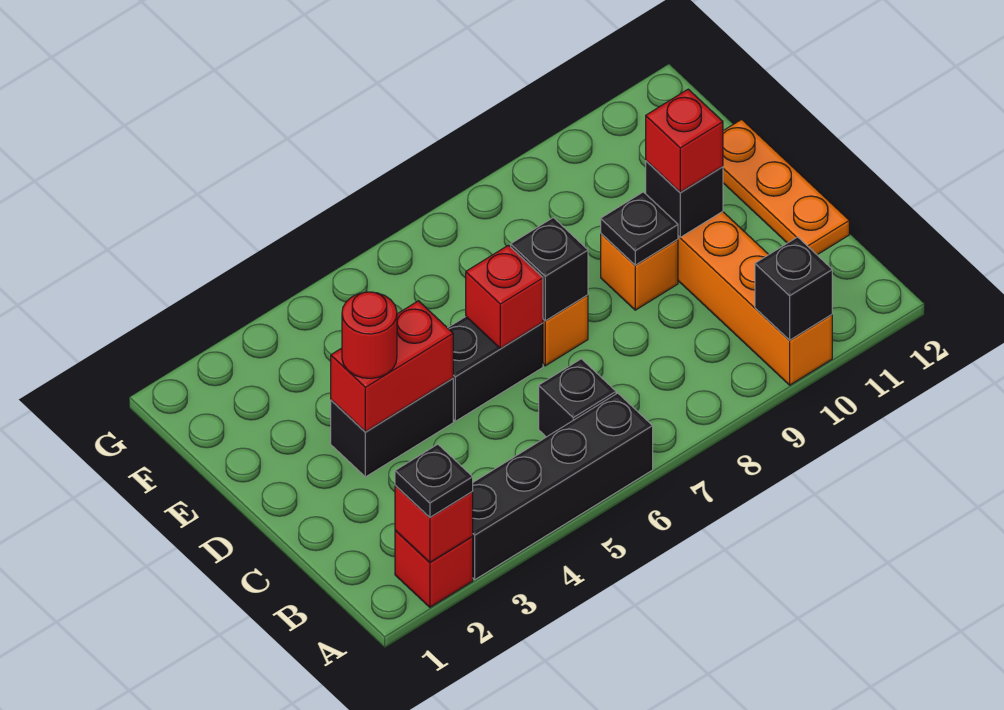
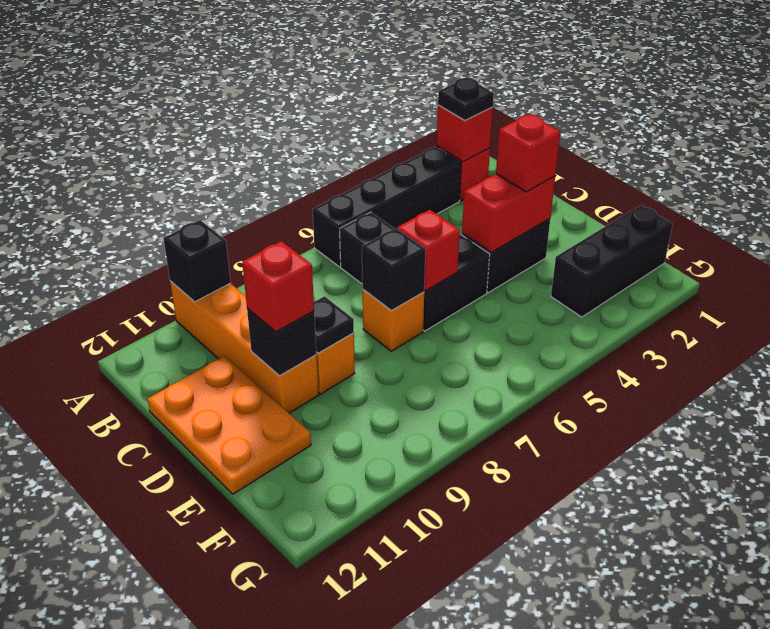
orange 1x3 plate [723,119,849,255] -> orange 2x3 plate [147,356,311,494]
red 1x1 round brick [342,292,397,379] -> red 1x1 brick [496,114,560,192]
none -> black 1x3 brick [551,205,672,317]

